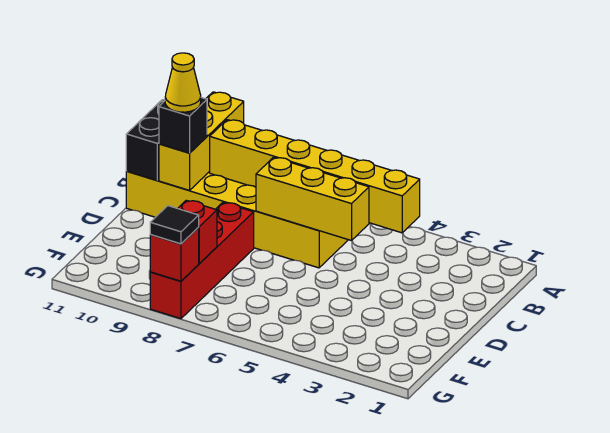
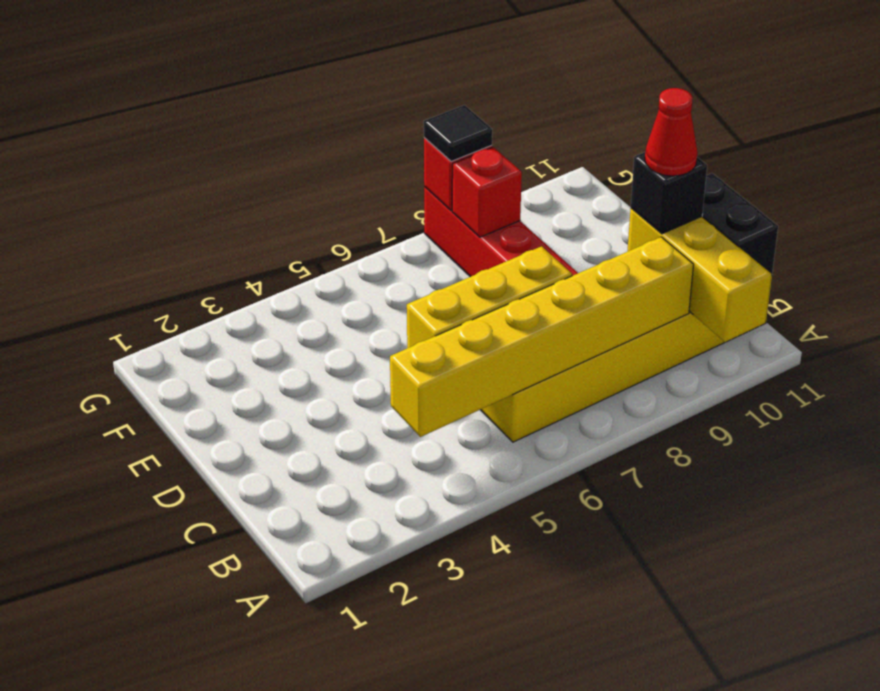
yellow 1x1 cone [165,53,201,112] -> red 1x1 cone [645,88,698,176]

